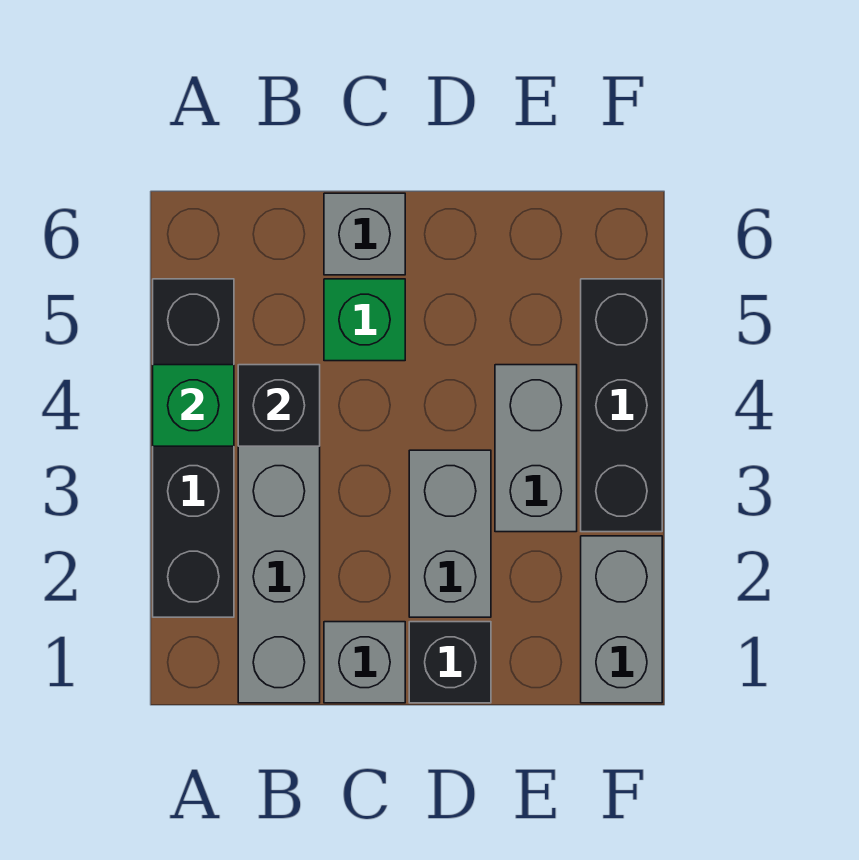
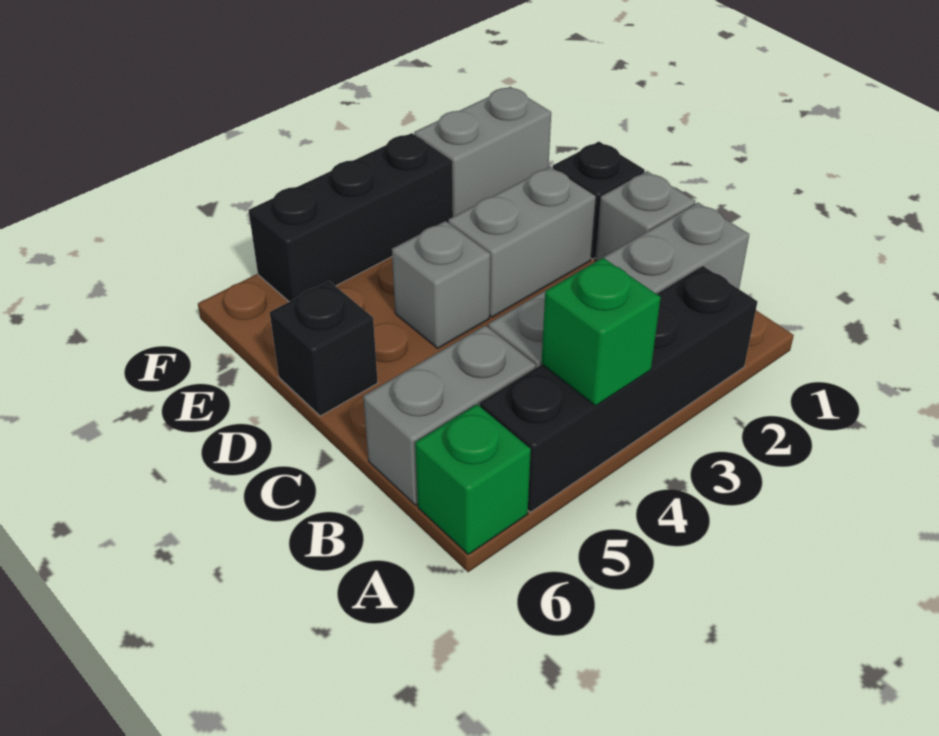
black 1x1 brick [238,365,320,446] -> black 1x1 brick moved to [270,281,378,416]
green 1x1 brick [324,279,405,361] -> green 1x1 brick moved to [415,404,531,554]
grey 1x1 brick [324,193,405,275] -> grey 1x1 brick moved to [392,221,490,348]
grey 1x2 brick [495,365,577,532] -> grey 1x2 brick moved to [363,325,536,505]

